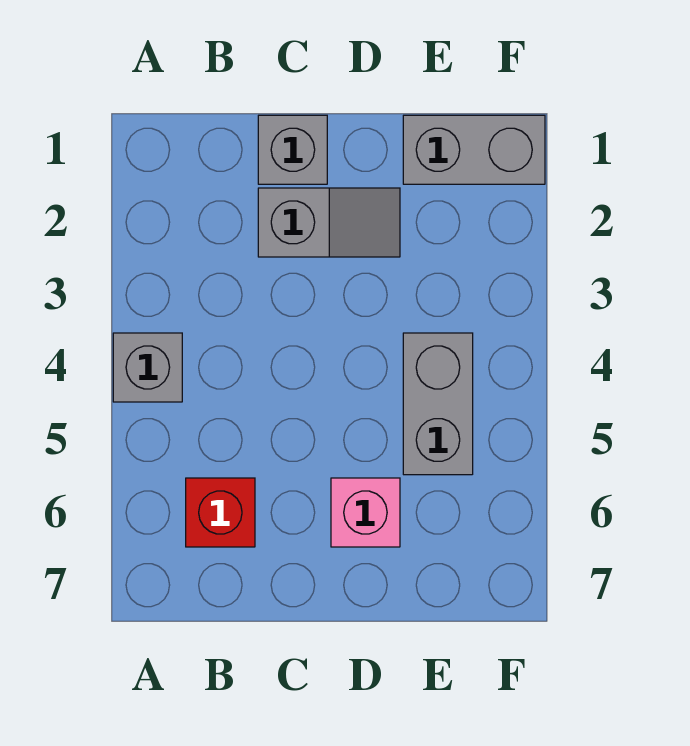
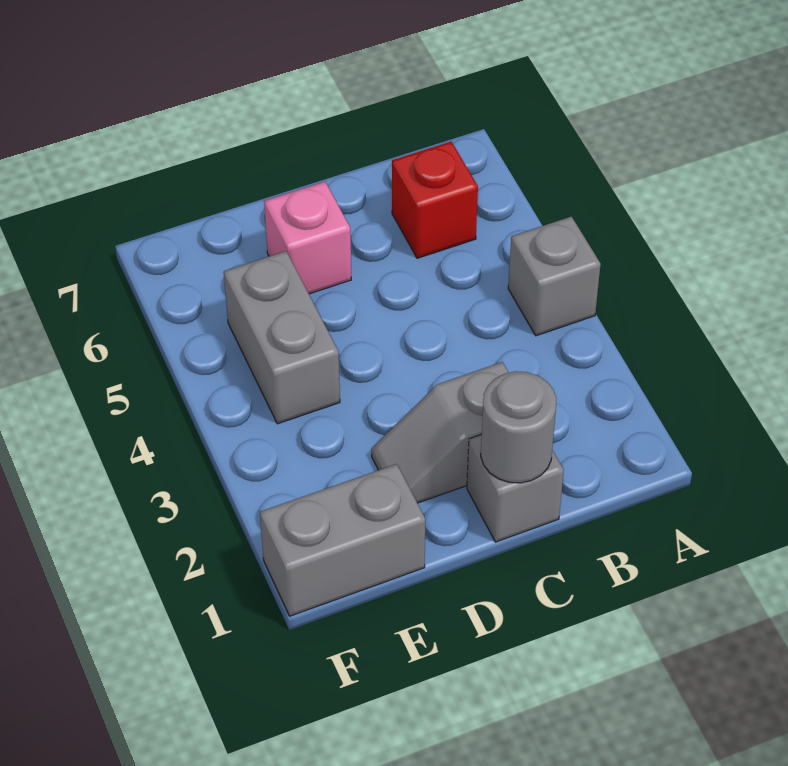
none -> grey 1x1 round brick [481,371,556,483]

